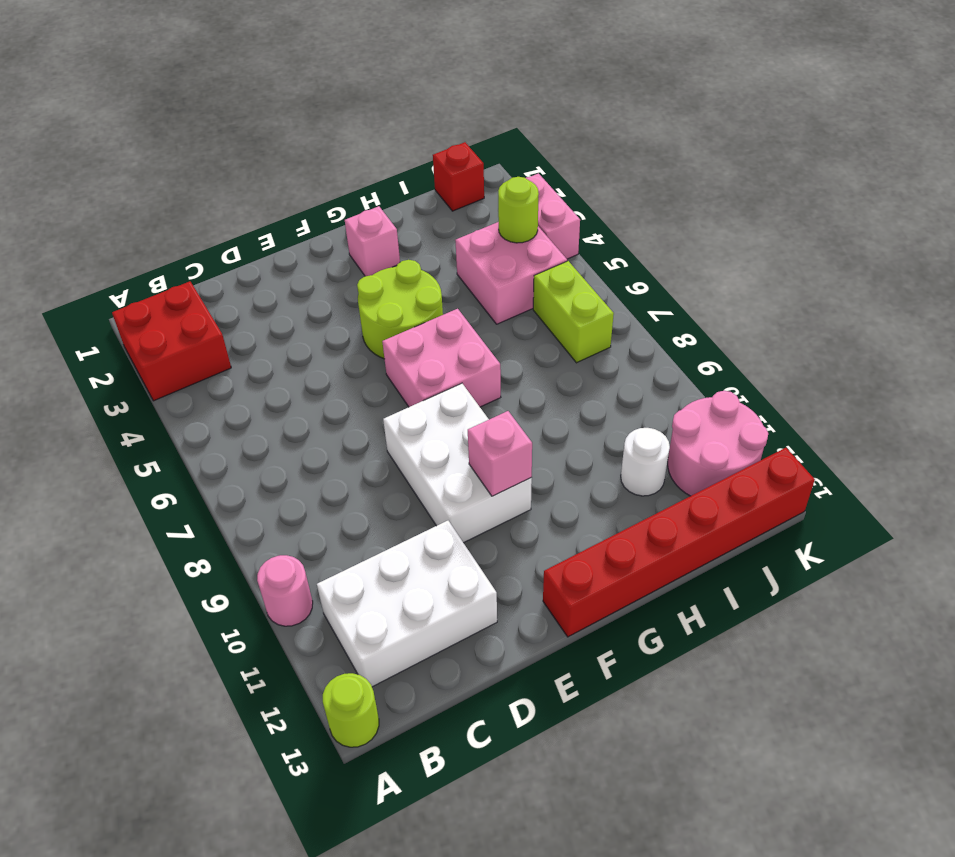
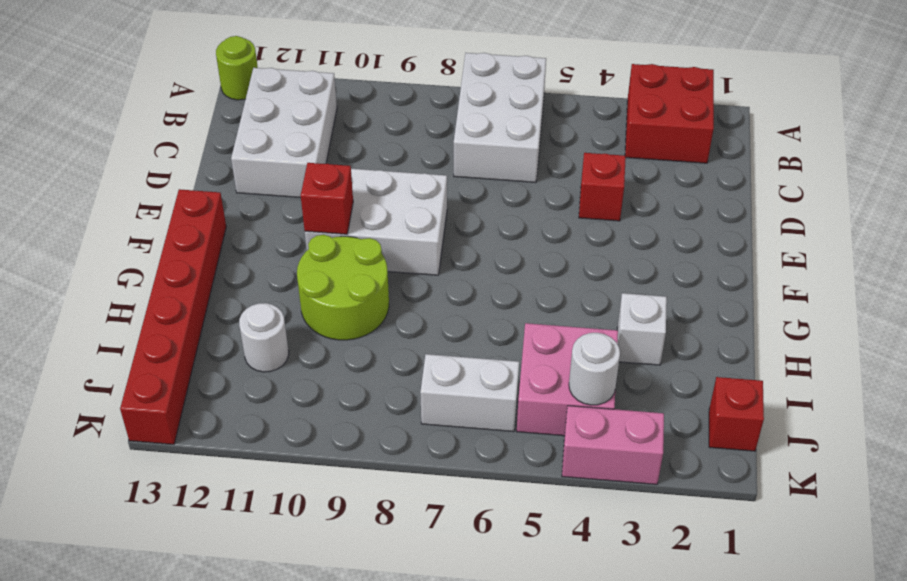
none -> white 2x3 brick [454,53,546,182]
pink 1x1 round brick [257,555,313,626] -> none
none -> red 1x1 brick [579,153,626,221]
lime 2x2 round brick [357,260,443,359] -> lime 2x2 round brick moved to [297,235,389,340]
pink 2x2 brick [382,309,501,407] -> none
pink 1x1 brick [468,411,532,496] -> red 1x1 brick [301,163,353,234]
pink 1x1 brick [345,206,400,276] -> none
none -> white 1x1 brick [617,293,667,365]
lime 1x1 round brick [498,177,539,243] -> white 1x1 round brick [569,333,620,405]
lime 1x2 brick [533,261,614,363] -> white 1x2 brick [420,354,519,432]
pink 2x2 round brick [668,391,768,496] -> none

